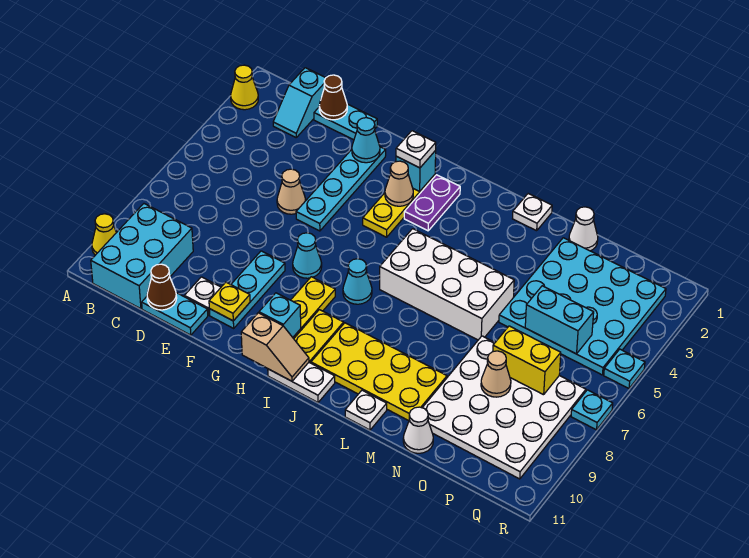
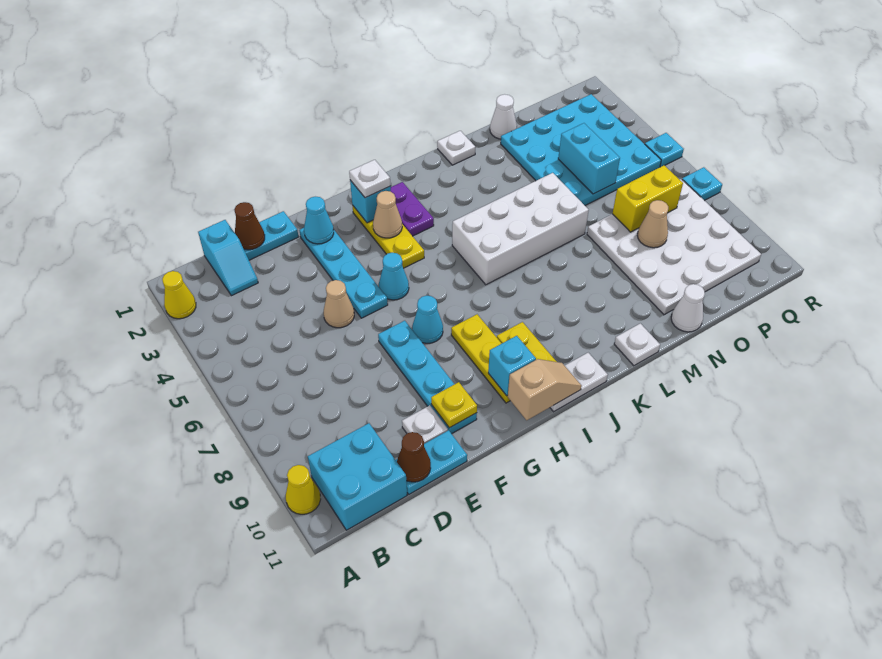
cyan 2x3 brick [91,204,193,309] -> cyan 2x2 brick [308,423,407,530]
cyan 1x3 plate [209,251,285,328] -> cyan 1x4 plate [378,321,477,434]
cyan 1x1 cone [343,259,372,304] -> cyan 1x1 cone moved to [379,253,409,300]
yellow 2x4 plate [311,323,447,421] -> none
cyan 1x2 brick [525,286,594,354] -> cyan 1x2 brick turned to [558,123,620,194]

